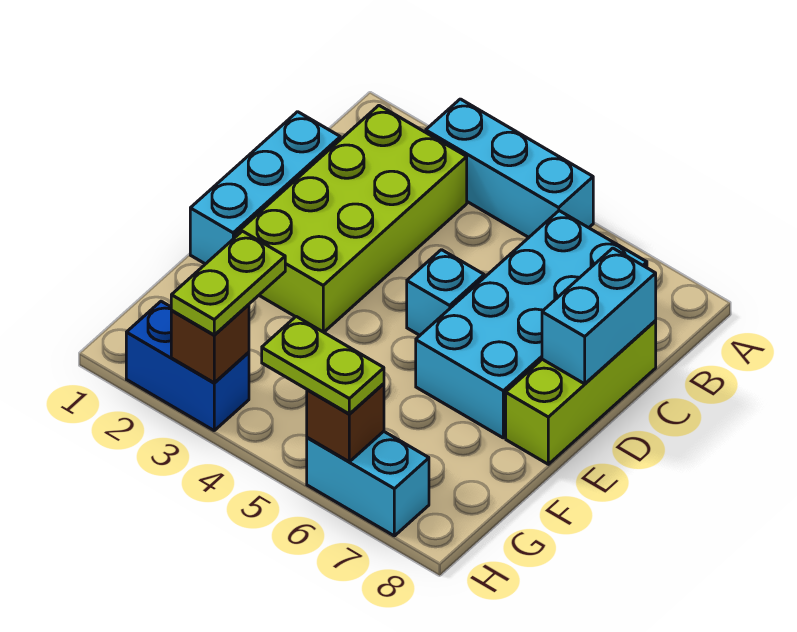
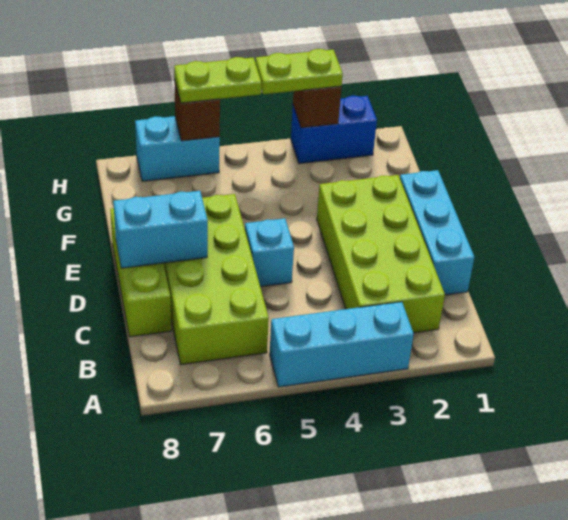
cyan 2x4 brick [416,211,647,438] -> lime 2x4 brick [164,194,269,365]
cyan 1x2 brick [542,248,656,384] -> cyan 1x2 brick turned to [113,191,208,268]
lime 1x2 plate [171,231,285,335] -> lime 1x2 plate turned to [255,49,343,94]

